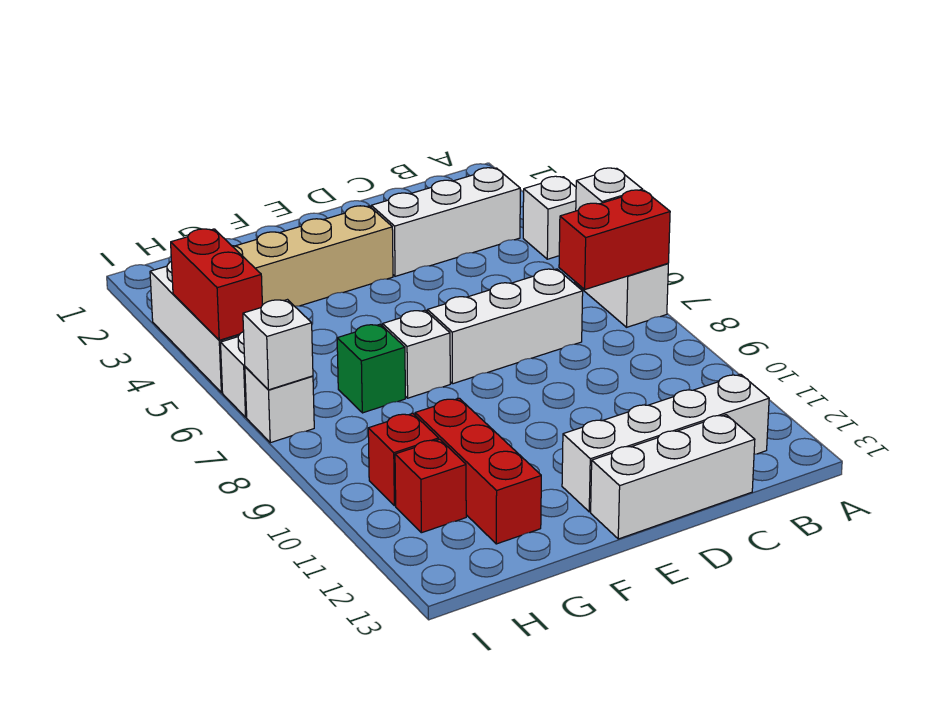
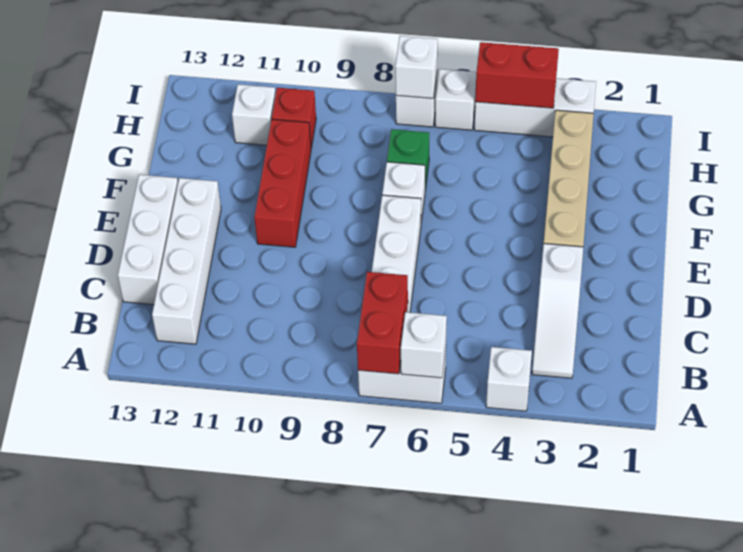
white 1x3 brick [371,168,520,276] -> white 1x3 slope [532,244,583,378]
red 1x3 brick [415,398,541,544] -> red 1x3 brick turned to [254,119,311,247]
red 1x1 brick [395,439,466,533] -> white 1x1 brick [232,84,276,145]

